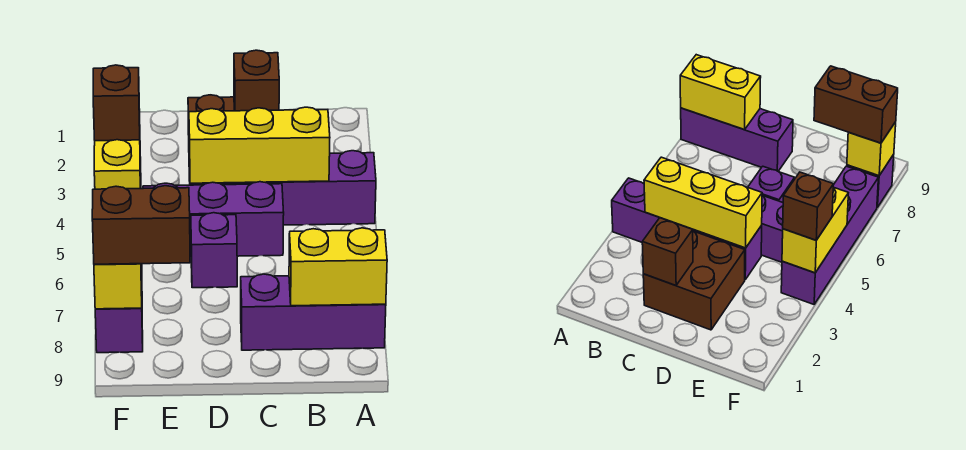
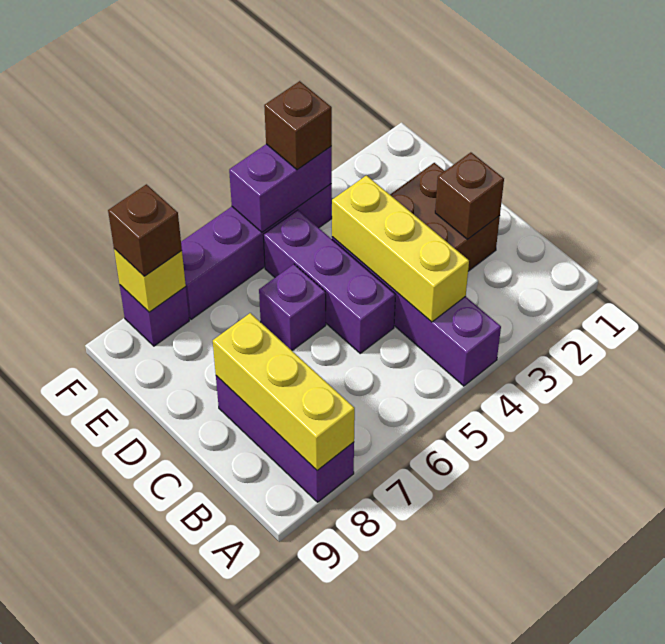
yellow 1x2 brick [289,228,387,306] -> yellow 1x3 brick [213,313,355,470]
brown 1x2 brick [92,186,190,264] -> brown 1x1 brick [108,184,182,276]
yellow 1x2 brick [94,140,141,189] -> purple 1x2 brick [229,144,332,232]

